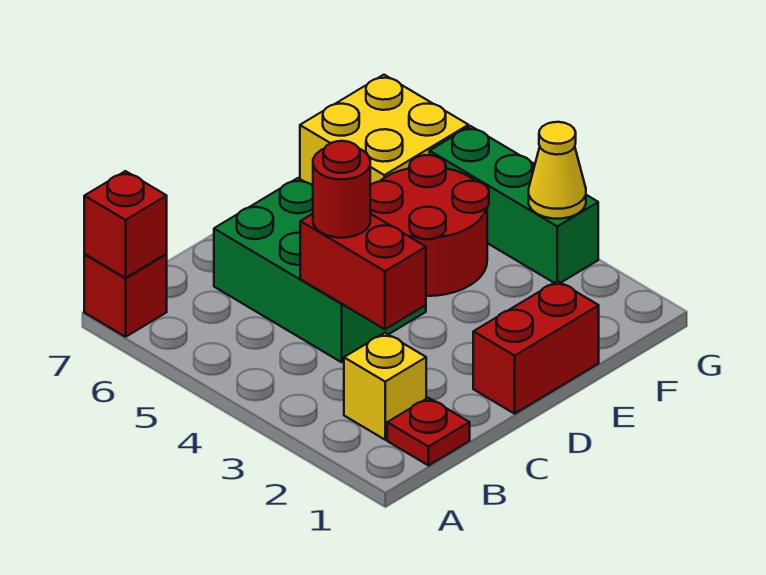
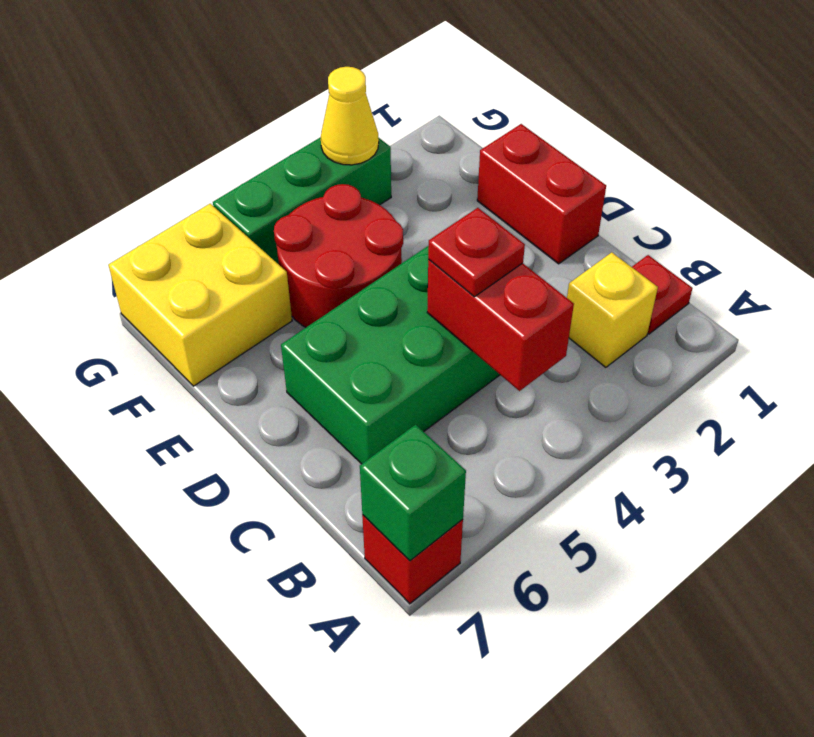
red 1x1 brick [84,171,167,278] -> green 1x1 brick [360,425,466,561]
red 1x2 brick [300,214,426,329] -> red 1x2 brick turned to [427,259,574,391]
red 1x1 round brick [313,141,370,238] -> red 1x1 plate [428,208,525,297]

